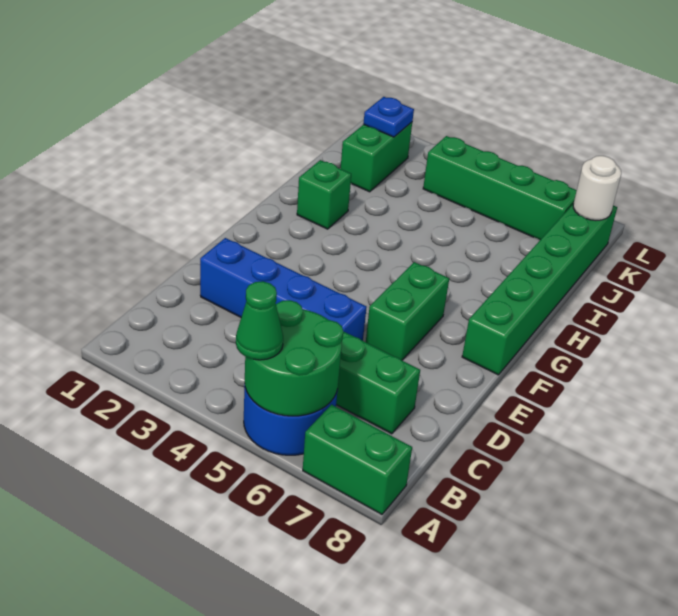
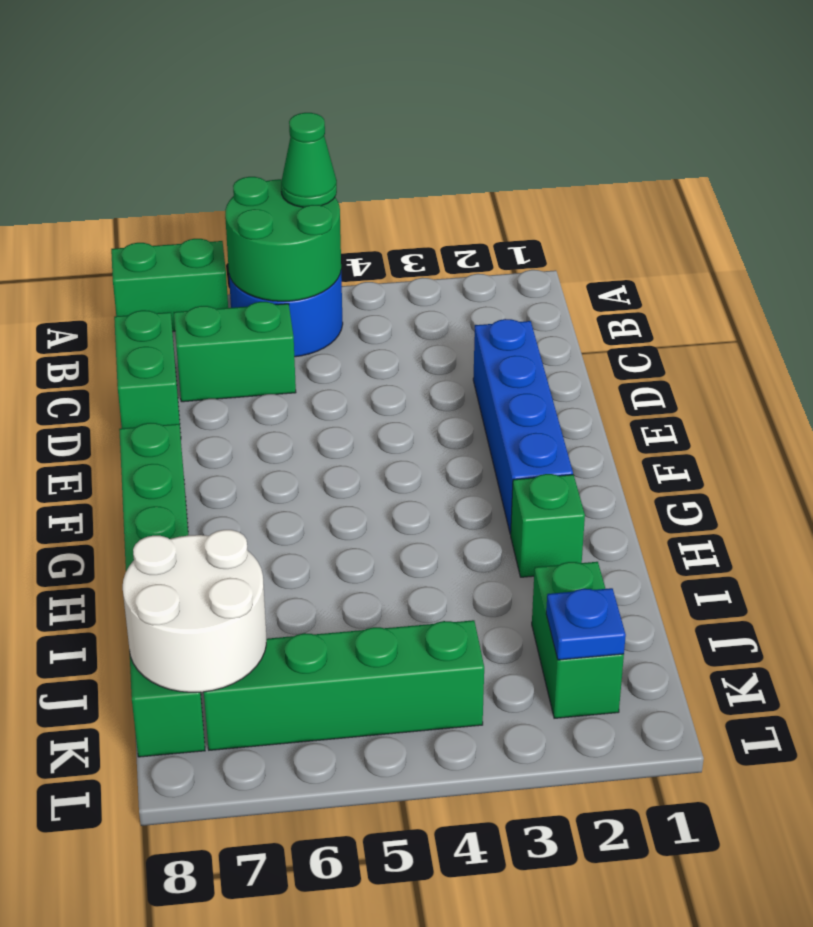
blue 1x4 brick [200,238,367,341] -> blue 1x4 brick turned to [473,319,573,534]
green 1x2 brick [366,262,449,360] -> green 1x2 brick moved to [114,310,181,436]
white 1x1 round brick [573,156,621,220] -> white 2x2 round brick [123,530,266,692]

